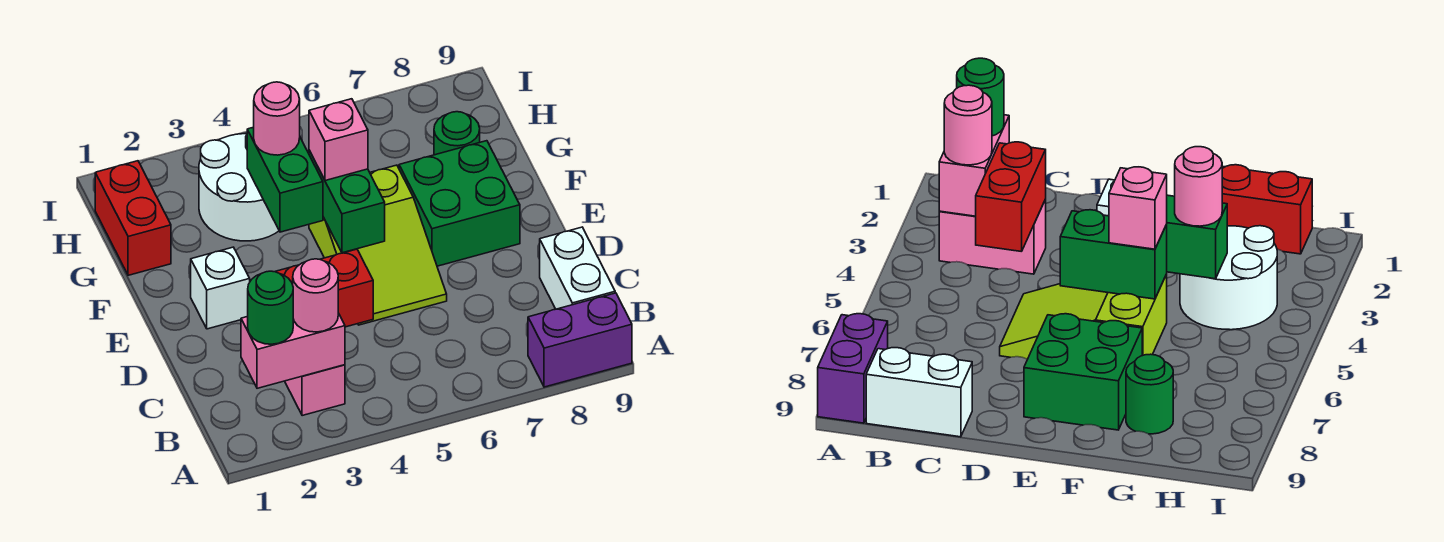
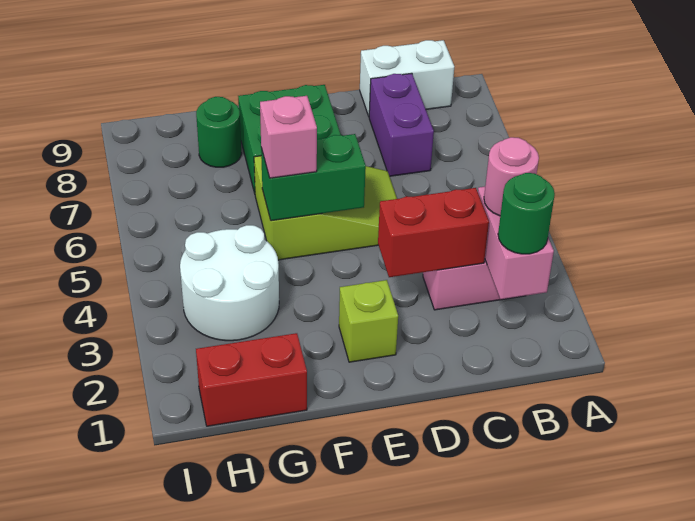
purple 1x2 brick [528,293,632,387] -> purple 1x2 brick moved to [369,73,434,176]
red 1x2 brick [275,249,373,327] -> red 1x2 brick turned to [378,188,489,277]
white 1x1 brick [191,247,250,329] -> lime 1x1 brick [339,280,398,362]
green 1x2 brick [247,127,323,232] -> none
pink 1x1 round brick [254,82,300,155] -> none

